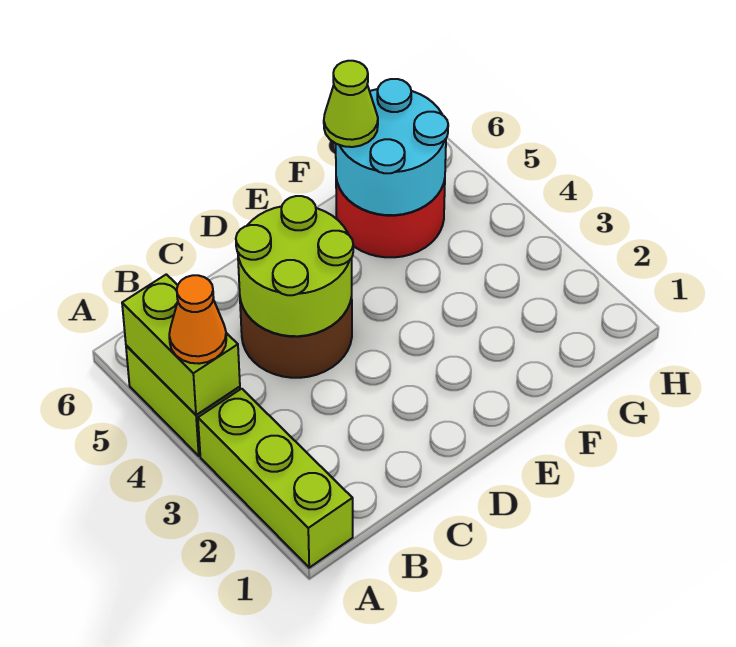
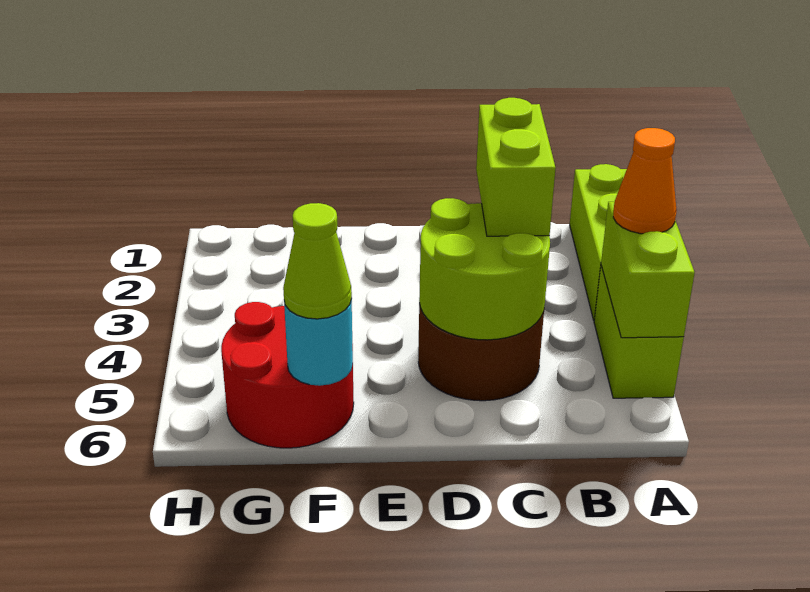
none -> lime 1x2 brick [476,98,556,236]
cyan 2x2 round brick [336,79,448,215] -> cyan 1x1 round brick [284,300,353,386]

